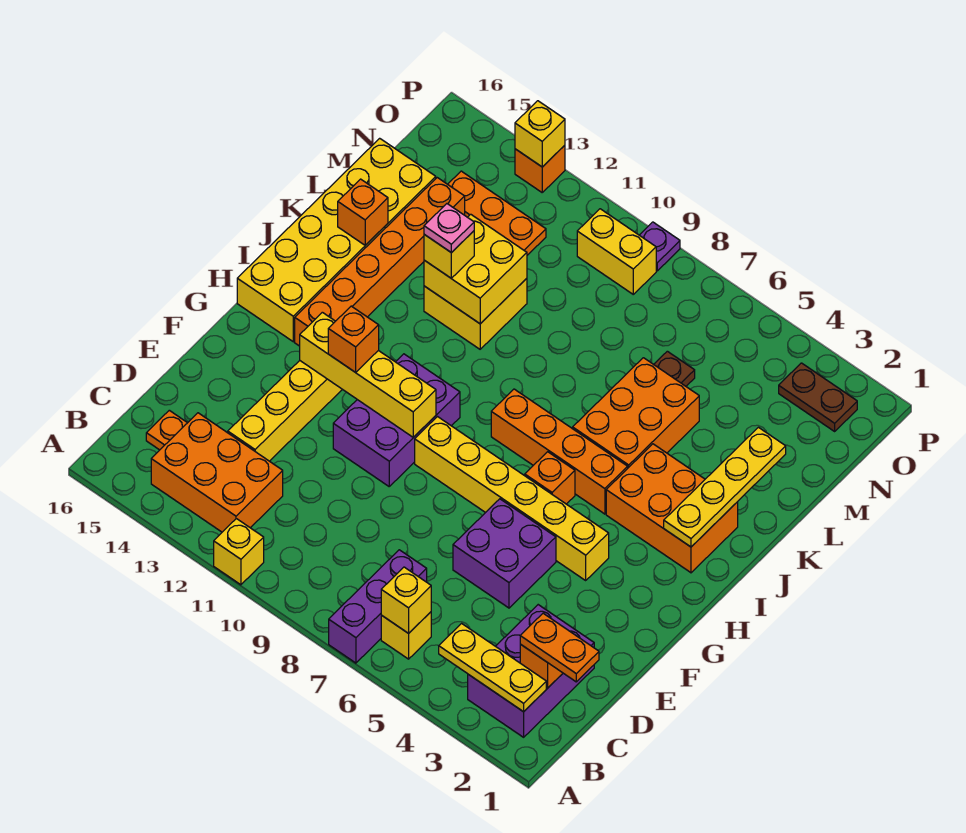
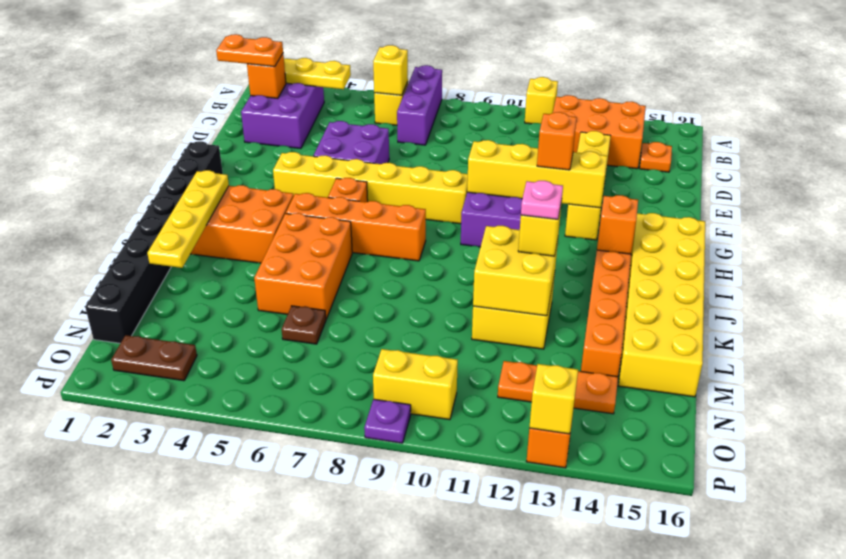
none -> black 1x8 brick [85,141,223,343]
orange 1x1 brick [338,179,388,245] -> orange 1x1 brick moved to [597,195,638,254]

